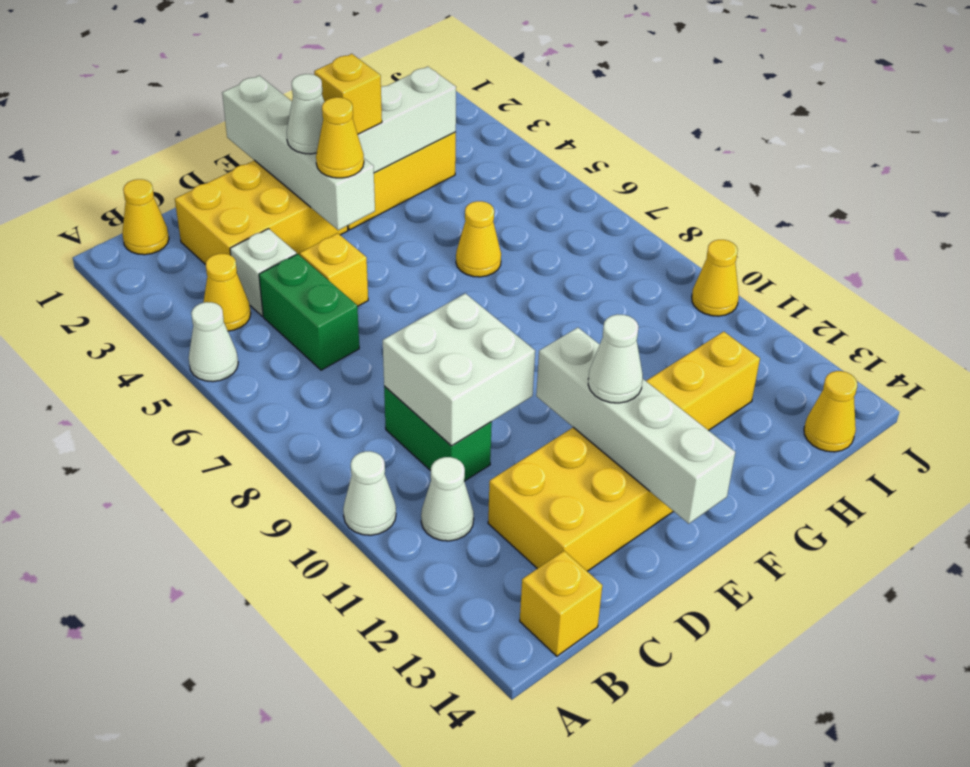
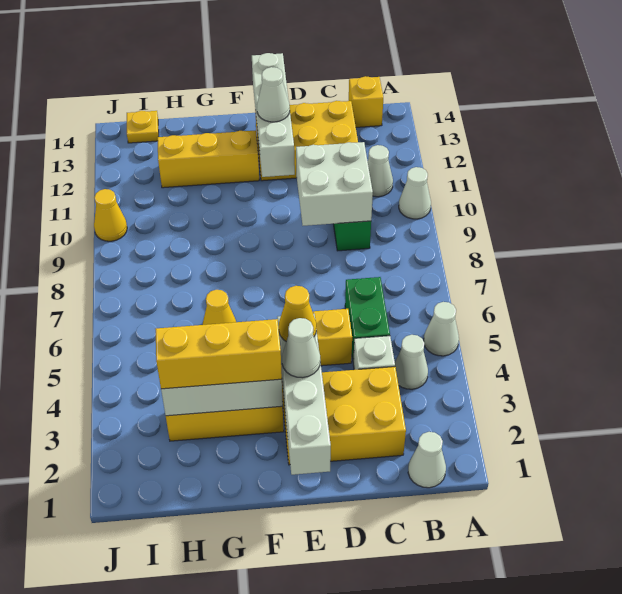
yellow 1x1 cone [122,179,169,255] -> white 1x1 cone [408,432,446,488]
yellow 1x1 cone [203,254,251,331] -> white 1x1 cone [395,335,428,389]
yellow 1x1 brick [314,54,382,134] -> yellow 1x3 brick [156,319,282,389]
yellow 1x1 cone [804,371,857,452] -> yellow 1x1 plate [127,111,159,143]

